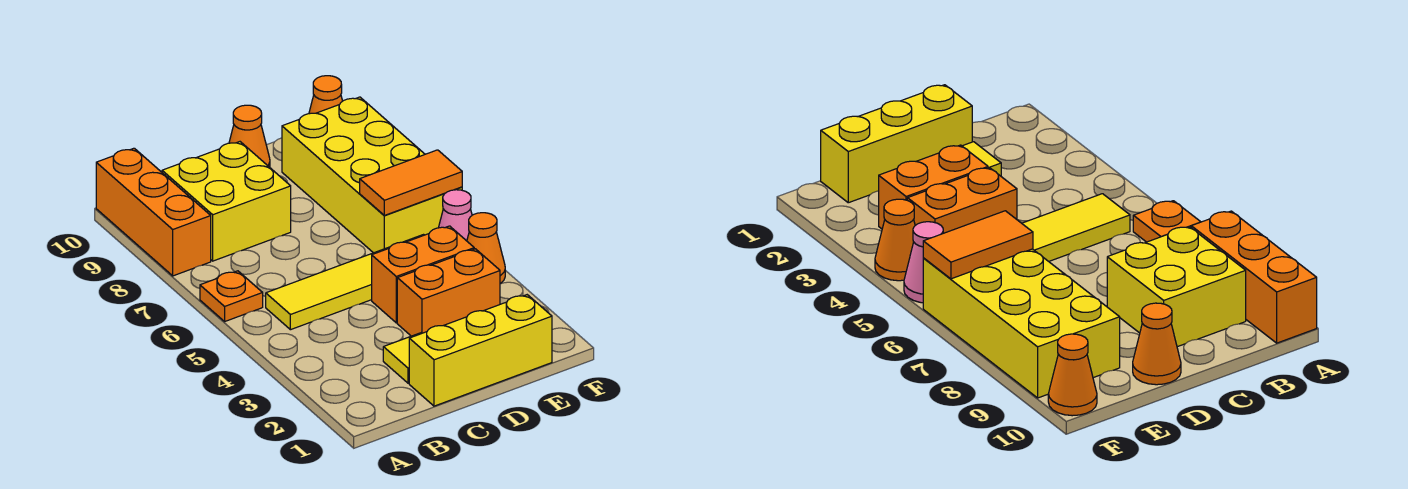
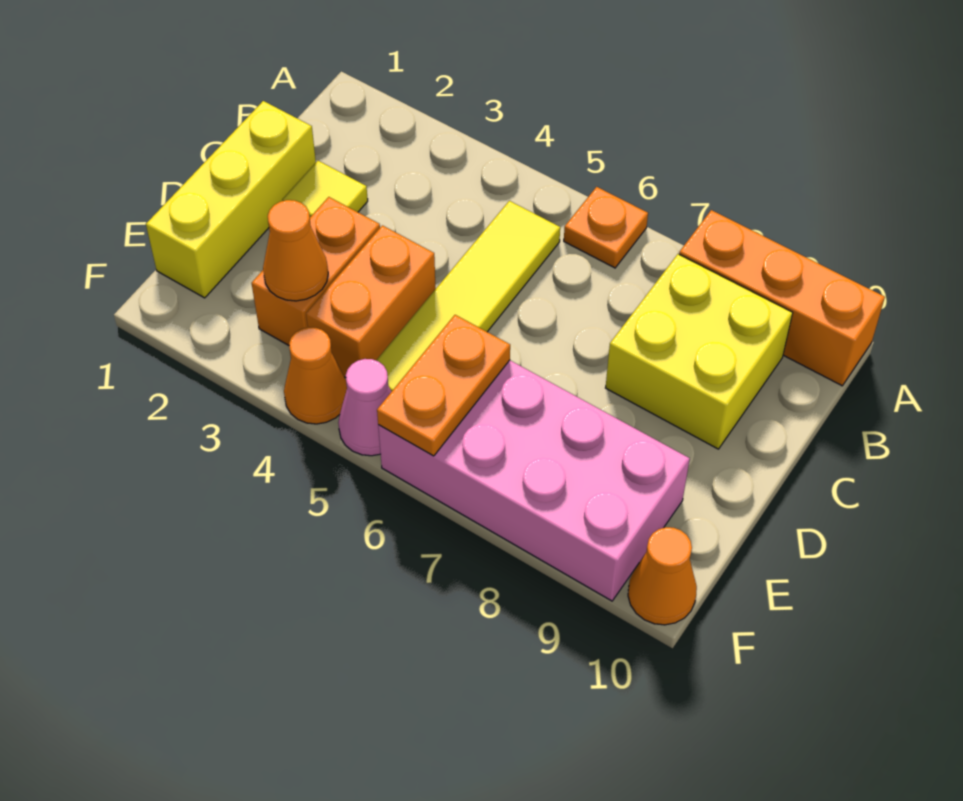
orange 1x1 cone [229,105,270,167] -> orange 1x1 cone moved to [263,200,328,301]
yellow 2x4 brick [282,97,462,253] -> pink 2x4 brick [378,360,690,601]
orange 1x2 tile [360,150,462,215] -> orange 1x2 plate [377,315,510,456]

